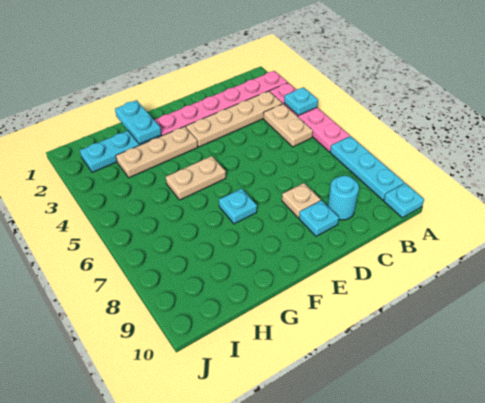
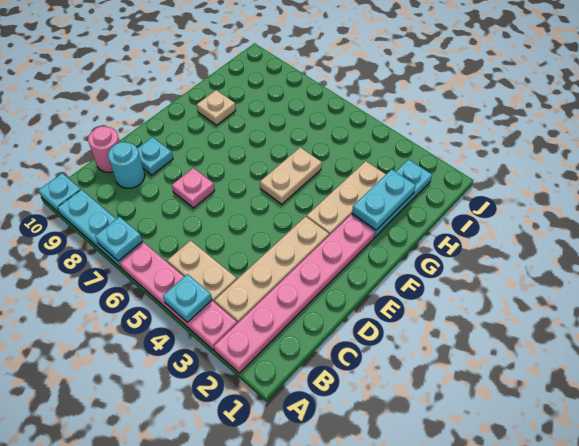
none -> pink 1x1 round brick [88,126,120,172]
none -> pink 1x1 plate [172,168,215,208]
tan 1x1 plate [282,183,321,218] -> tan 1x1 plate moved to [197,90,236,125]
cyan 1x1 plate [219,189,257,224] -> cyan 1x1 plate moved to [95,217,142,261]
cyan 1x2 plate [115,100,161,144] -> cyan 1x2 plate turned to [352,169,416,230]

